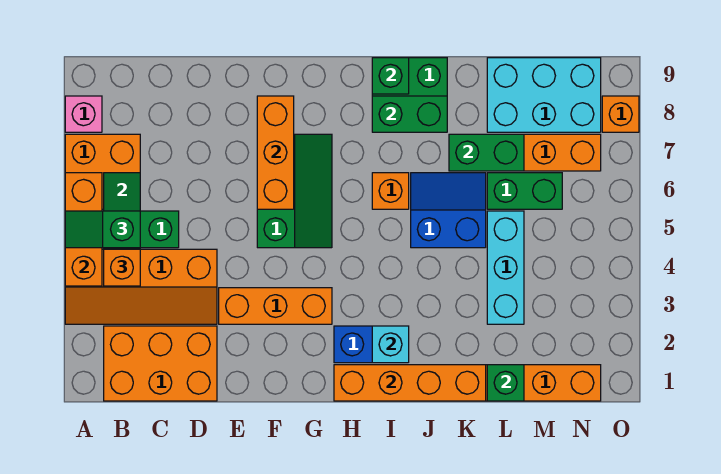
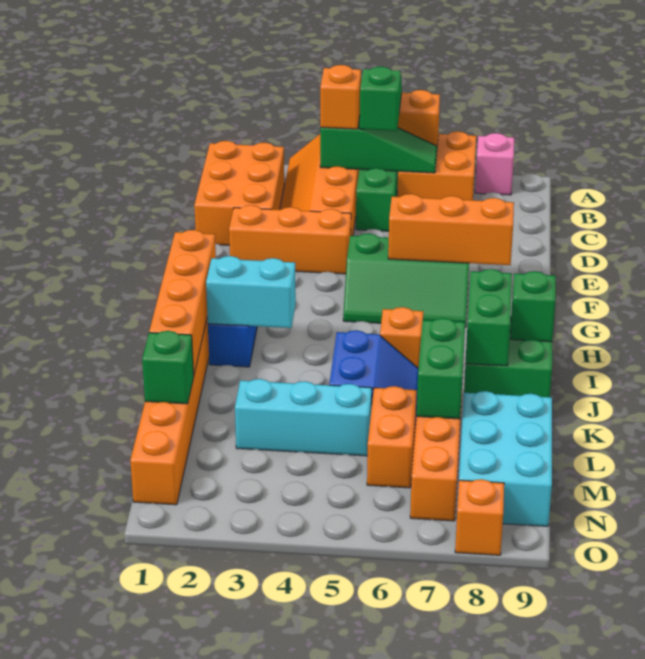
orange 1x3 brick [219,288,332,324] -> orange 1x3 brick turned to [229,205,351,274]
cyan 1x1 brick [372,326,409,363] -> cyan 1x2 brick [206,256,296,328]
green 1x2 brick [487,173,562,209] -> orange 1x2 brick [367,386,417,488]

